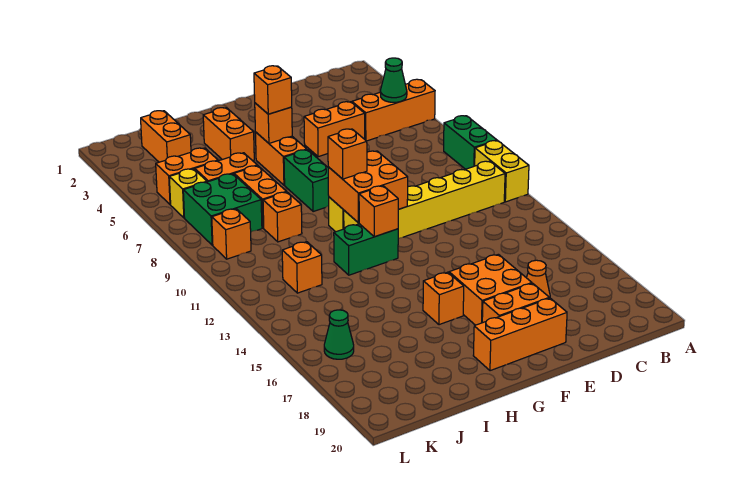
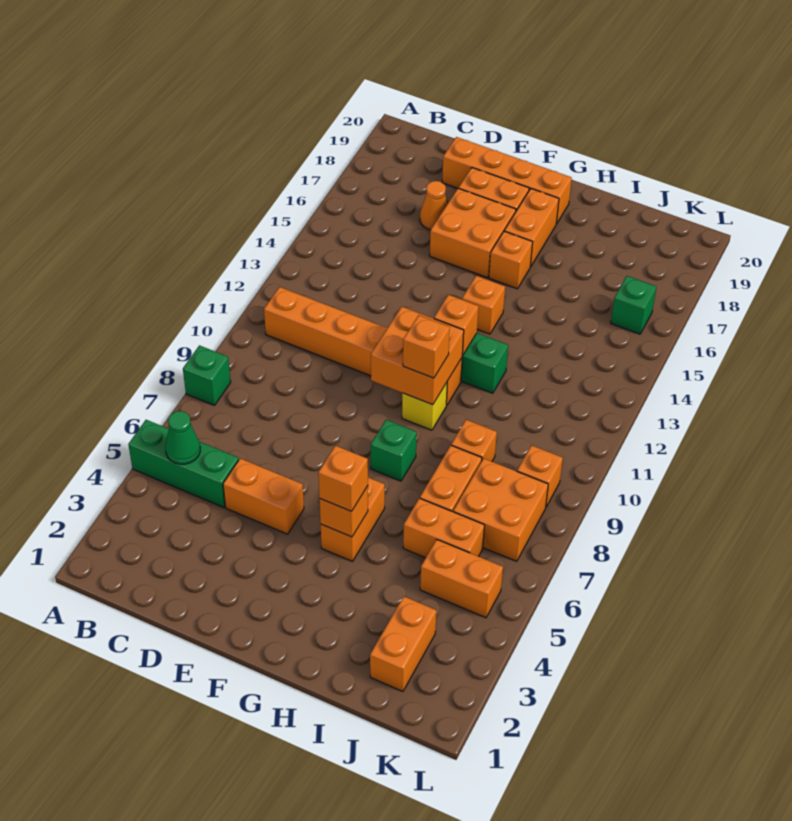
orange 1x3 brick [352,79,435,141] -> green 1x3 brick [128,420,239,507]
green 1x2 brick [444,116,497,169] -> green 1x1 brick [183,345,231,405]
yellow 1x2 brick [475,141,529,202] -> none
yellow 1x6 brick [344,161,505,238] -> orange 1x6 brick [264,287,462,406]
orange 1x3 brick [473,298,567,371] -> orange 1x4 brick [442,137,572,224]
green 1x2 brick [284,150,329,212] -> green 1x1 brick [371,420,417,481]
orange 1x2 brick [203,108,254,161] -> orange 1x2 brick moved to [504,189,559,267]
green 2x2 brick [183,174,262,245] -> orange 2x2 brick [453,458,548,561]
orange 1x1 brick [282,242,322,293] -> orange 1x1 brick moved to [462,276,505,334]
yellow 1x1 brick [169,169,207,218] -> none
green 1x1 cone [324,310,354,359] -> green 1x1 brick [611,276,656,334]

